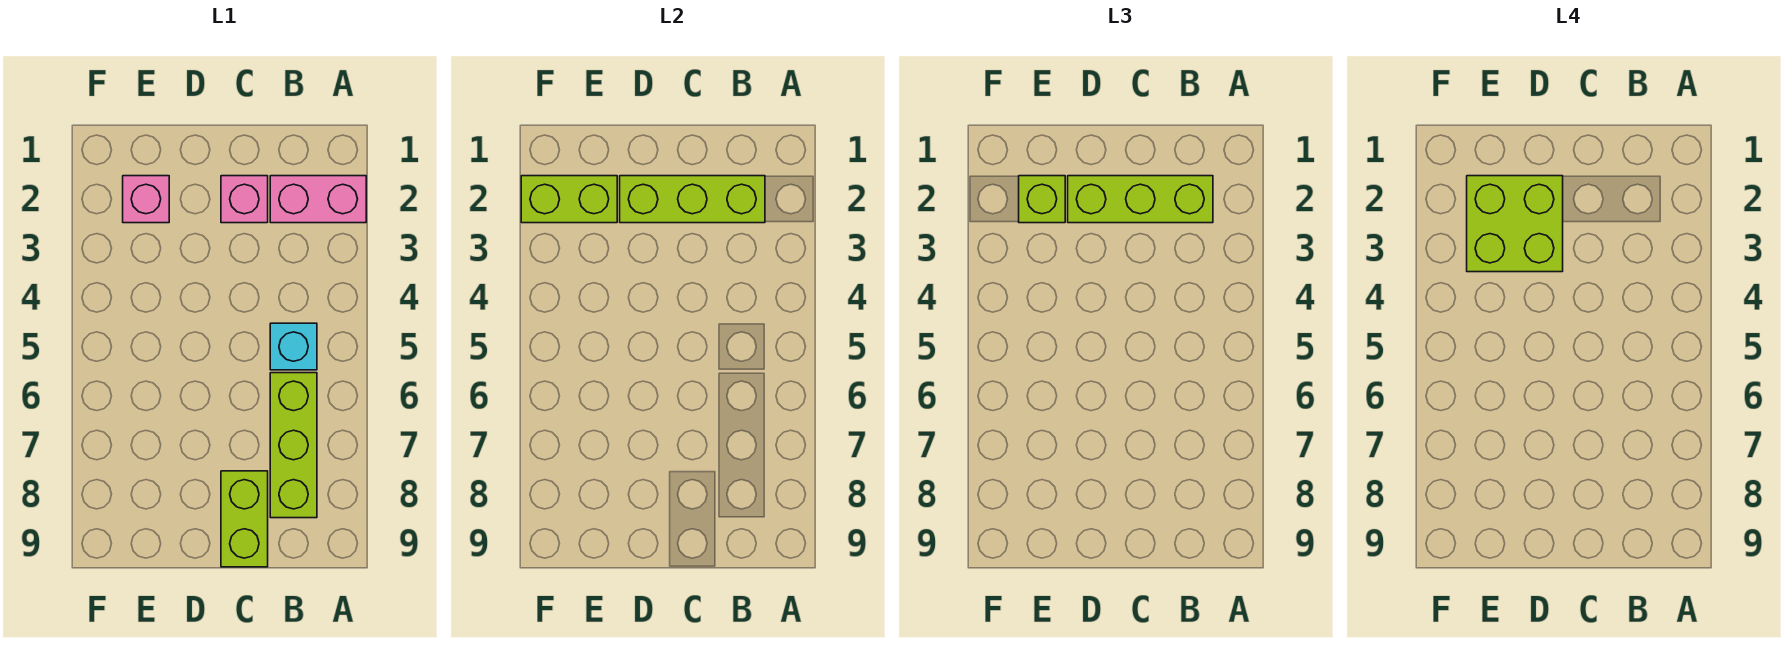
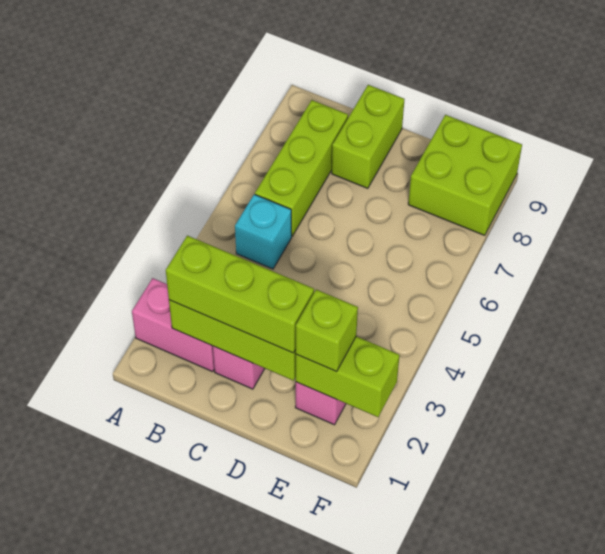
lime 2x2 brick [1467,176,1563,272] -> lime 2x2 brick moved to [408,115,522,235]

